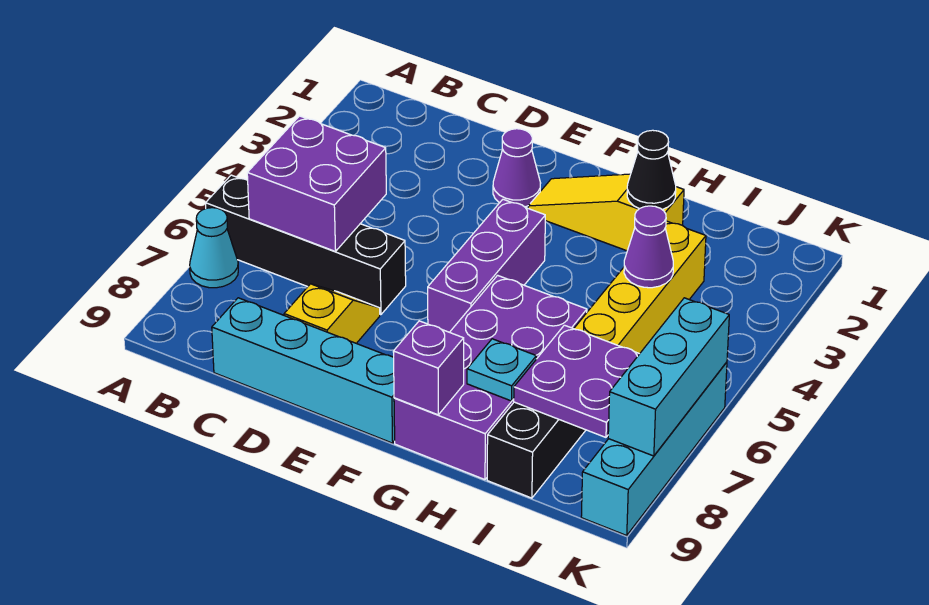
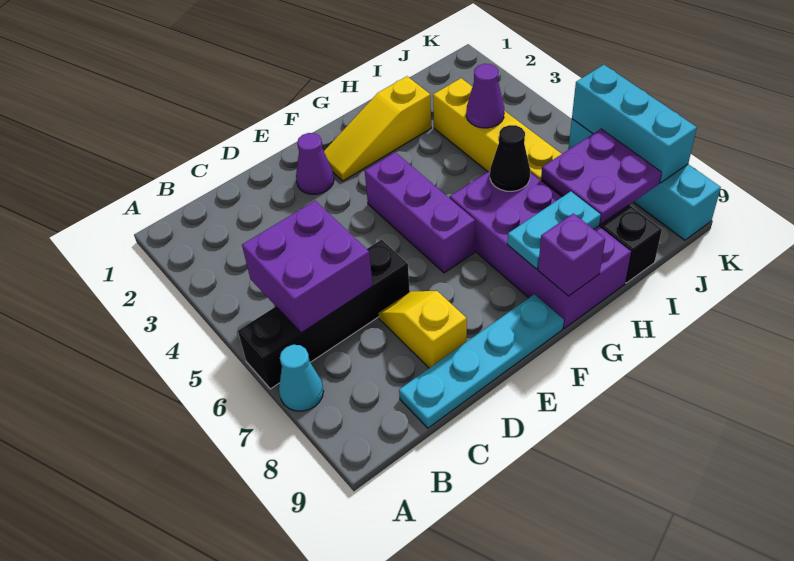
cyan 1x4 brick [212,298,395,443] -> cyan 1x4 plate [399,294,564,428]
black 1x1 cone [627,130,676,209] -> black 1x1 cone moved to [490,125,530,191]
cyan 1x1 plate [467,339,536,401] -> cyan 1x2 plate [507,191,601,269]

